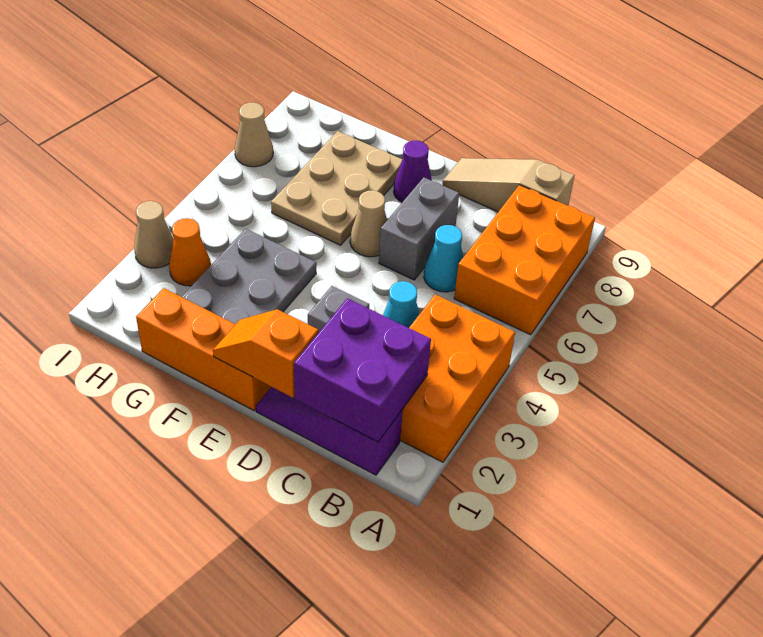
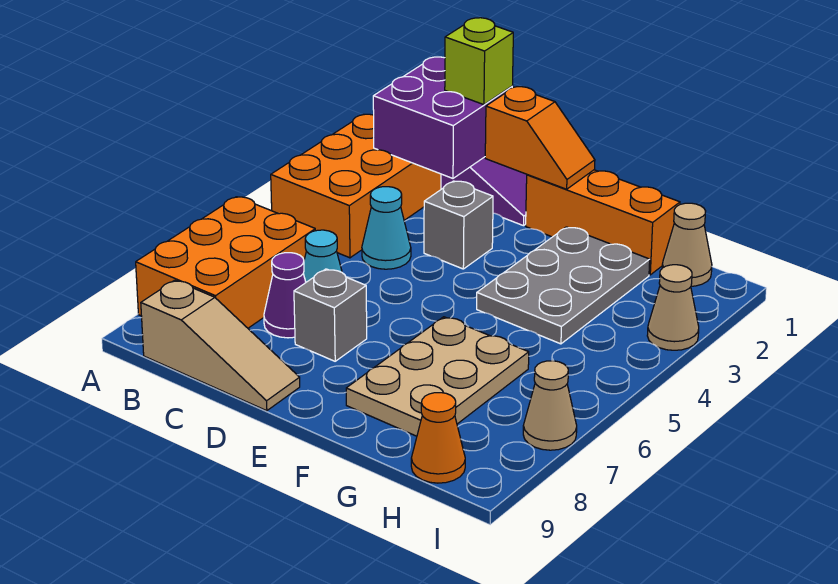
none -> lime 1x1 brick [445,18,513,105]
grey 1x2 brick [379,177,459,280] -> grey 1x1 brick [294,269,367,361]
tan 1x1 cone [350,190,387,257] -> tan 1x1 cone moved to [662,203,712,286]
purple 1x1 cone [394,141,432,202] -> purple 1x1 cone moved to [264,253,306,338]
orange 1x1 cone [169,218,211,286] -> orange 1x1 cone moved to [411,393,465,483]

